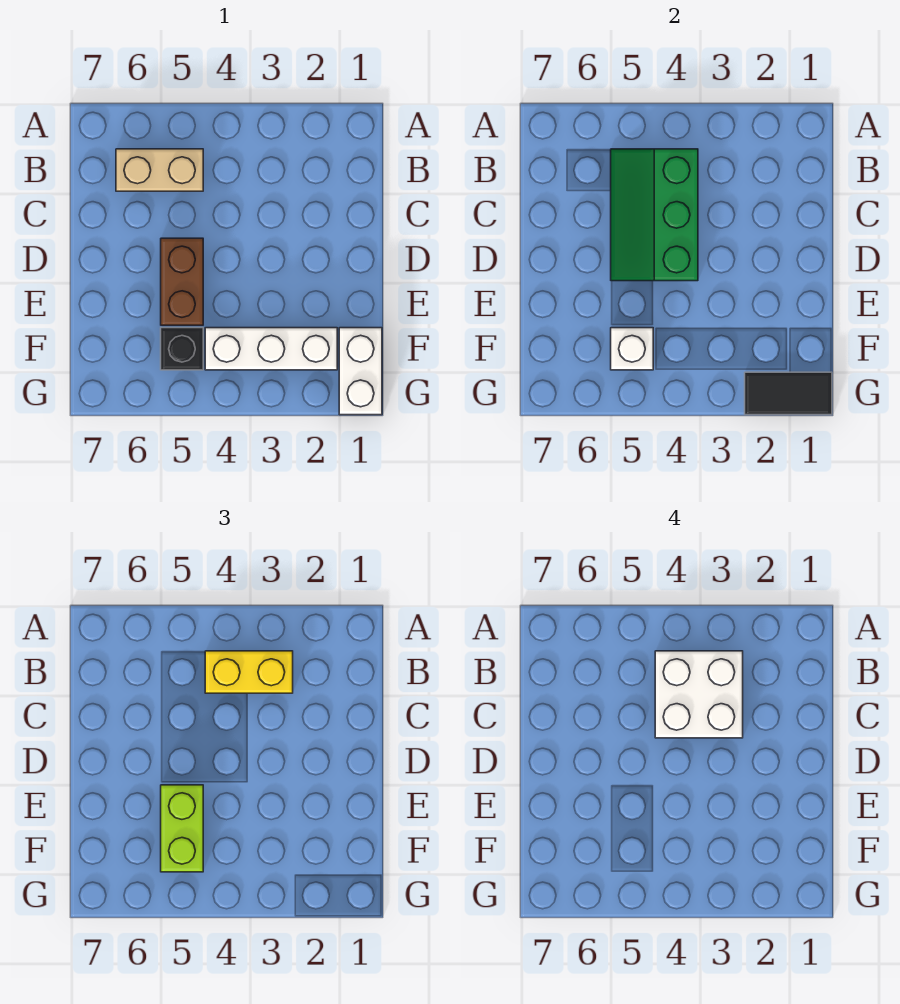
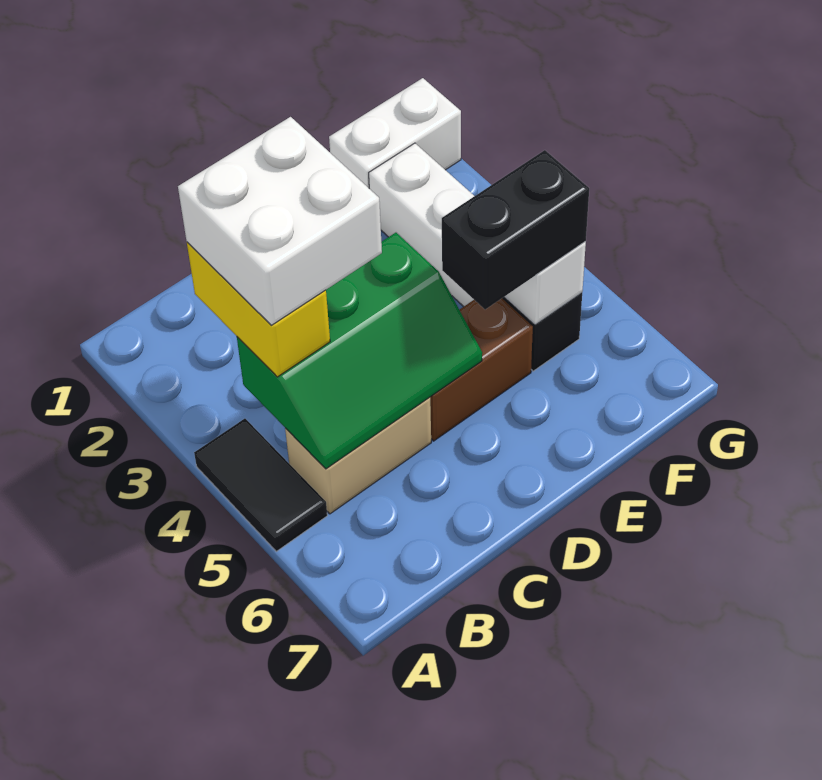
tan 1x2 brick [116,149,203,191] -> tan 1x2 brick turned to [285,397,431,514]
lime 1x2 brick [161,785,203,872] -> black 1x2 brick [442,150,589,310]
black 1x2 tile [745,372,832,415] -> black 1x2 tile moved to [194,419,327,551]

